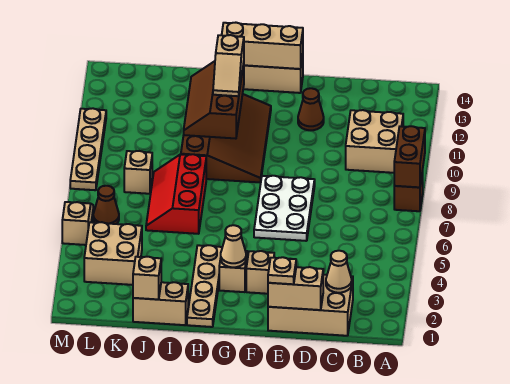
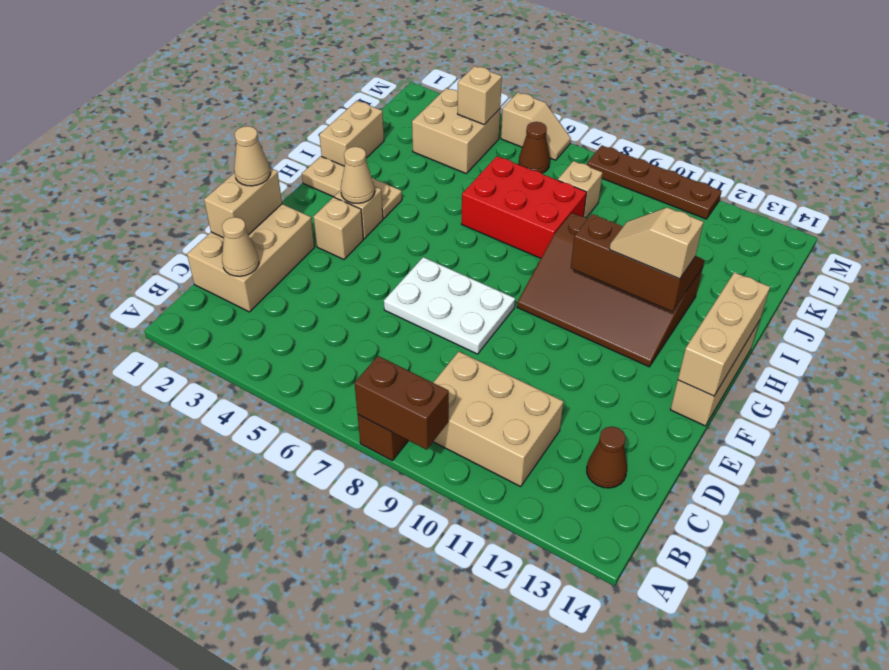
tan 2x2 brick [346,110,403,173] -> tan 2x3 brick [433,352,563,487]
tan 1x1 plate [268,257,296,284] -> tan 1x1 cone [234,126,270,186]
brown 1x1 cone [298,88,324,130] -> brown 1x1 cone moved to [587,427,627,488]
tan 1x4 plate [187,245,222,327] -> tan 1x3 plate [302,156,402,219]
red 2x3 slope [146,154,206,234] -> red 2x3 brick [462,156,587,258]
tan 1x1 brick [133,257,161,299] -> tan 1x1 brick moved to [458,66,502,125]
tan 1x4 plate [70,108,106,190] -> brown 1x4 plate [587,145,722,219]

